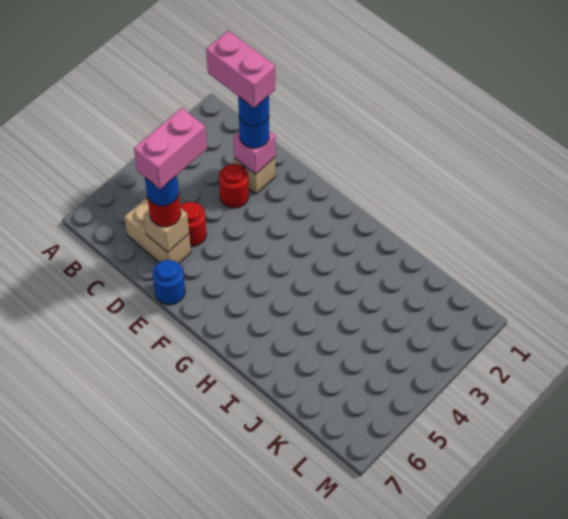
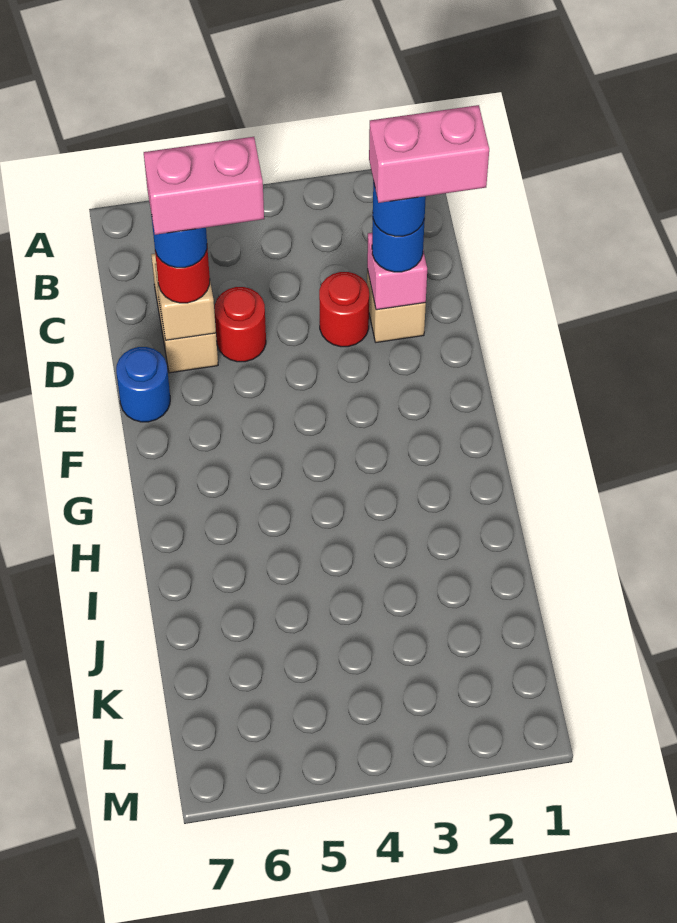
pink 1x2 brick [206,31,275,108] -> pink 1x2 brick turned to [369,105,489,203]

